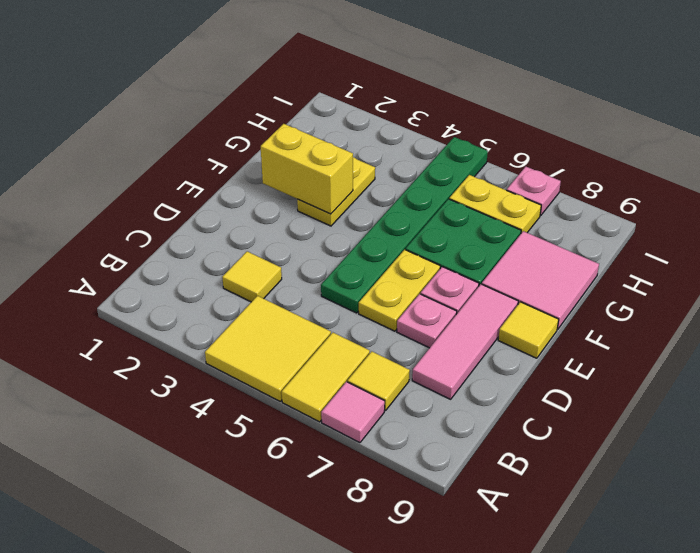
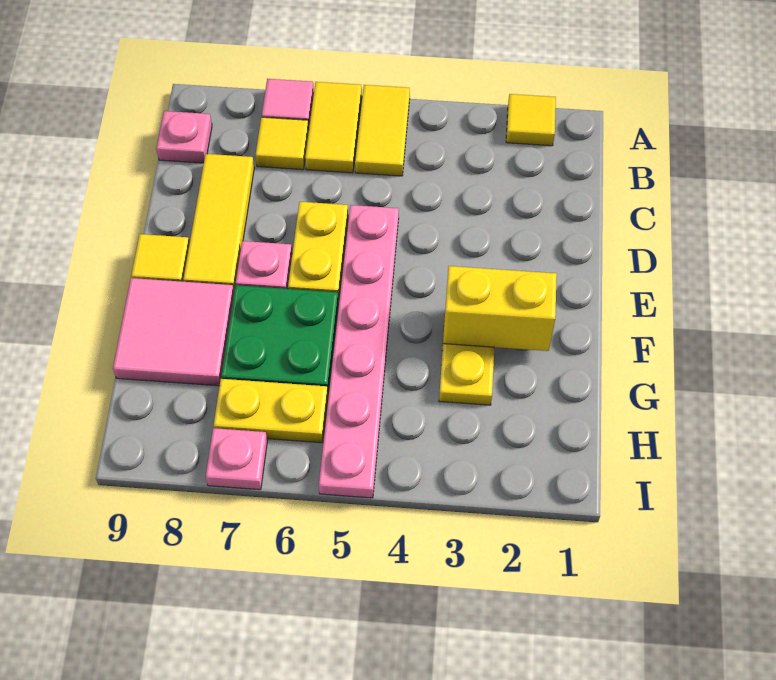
yellow 2x2 tile [205,296,331,401] -> yellow 1x2 tile [355,85,410,176]
yellow 1x1 tile [222,251,282,302] -> yellow 1x1 tile moved to [506,94,556,146]
pink 1x3 tile [412,284,518,399] -> yellow 1x3 tile [183,154,254,289]
green 1x6 plate [321,137,488,313] -> pink 1x6 plate [319,205,399,498]
pink 1x1 plate [397,294,457,348] -> pink 1x1 plate moved to [156,111,212,163]

